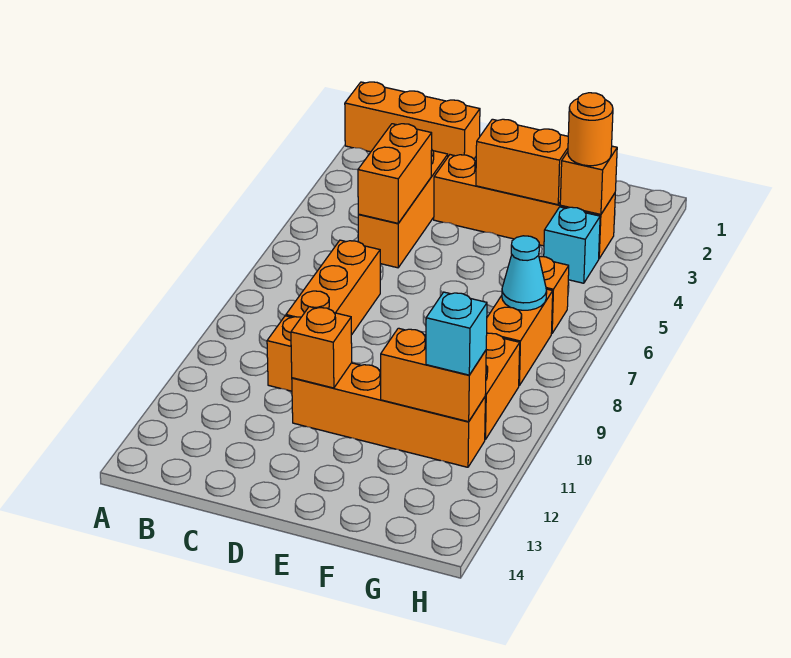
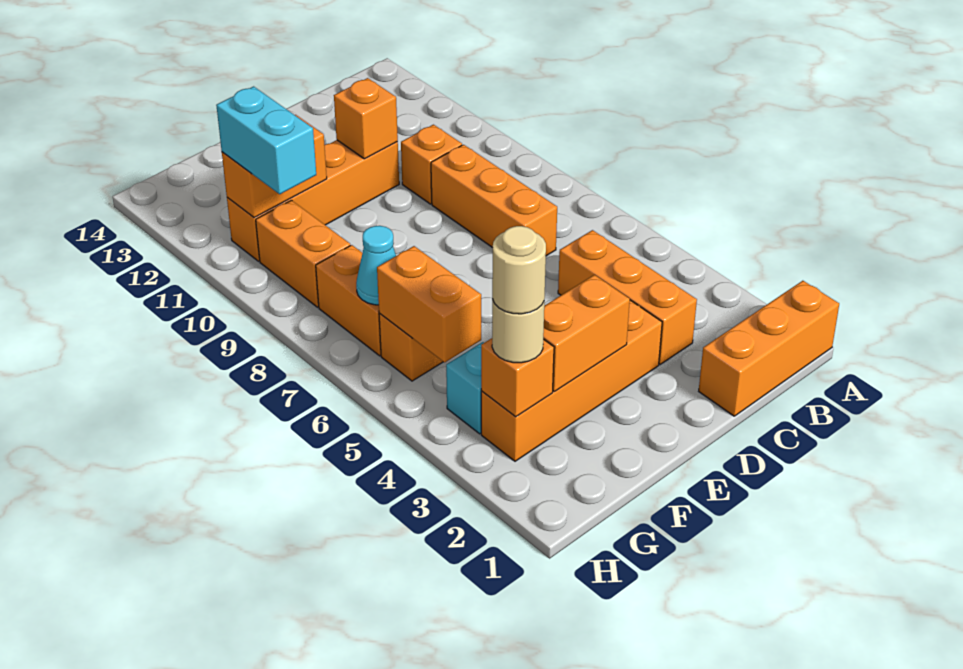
orange 1x2 brick [358,124,432,223] -> orange 1x2 brick moved to [377,246,481,362]
orange 1x1 round brick [568,93,613,166] -> tan 1x1 round brick [492,299,544,363]
none -> tan 1x1 round brick [492,226,546,314]
cyan 1x1 brick [426,292,487,375] -> cyan 1x2 brick [216,86,316,194]

